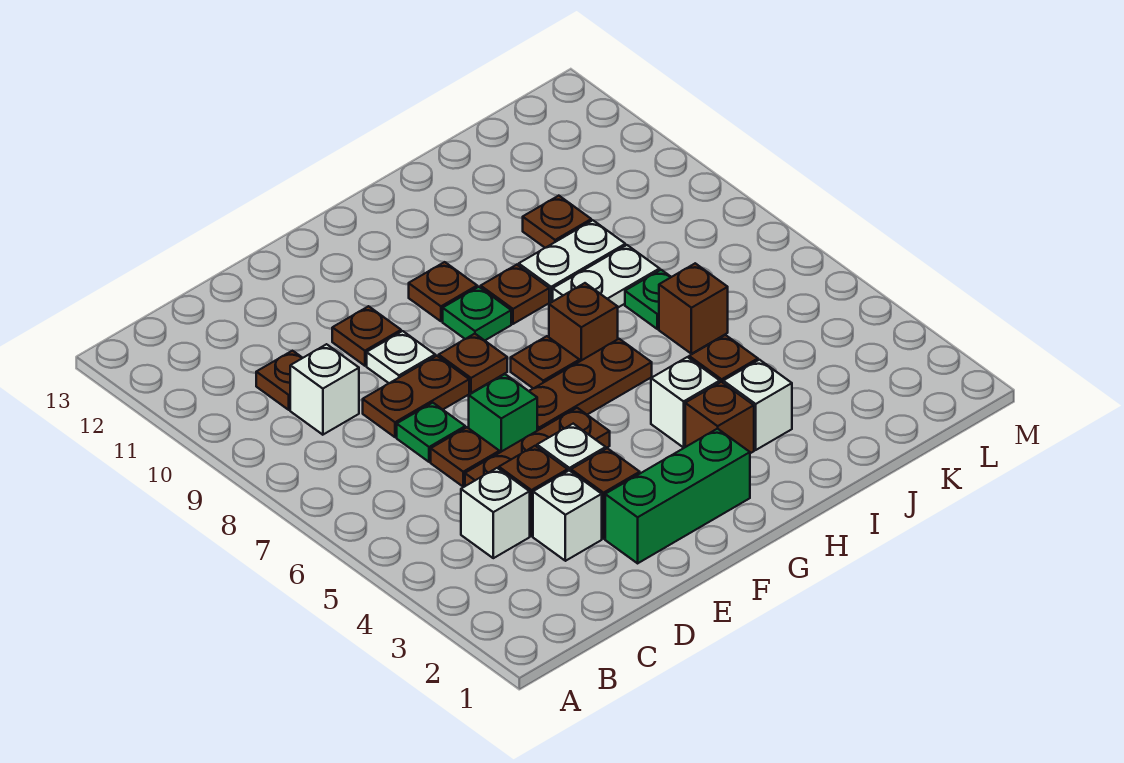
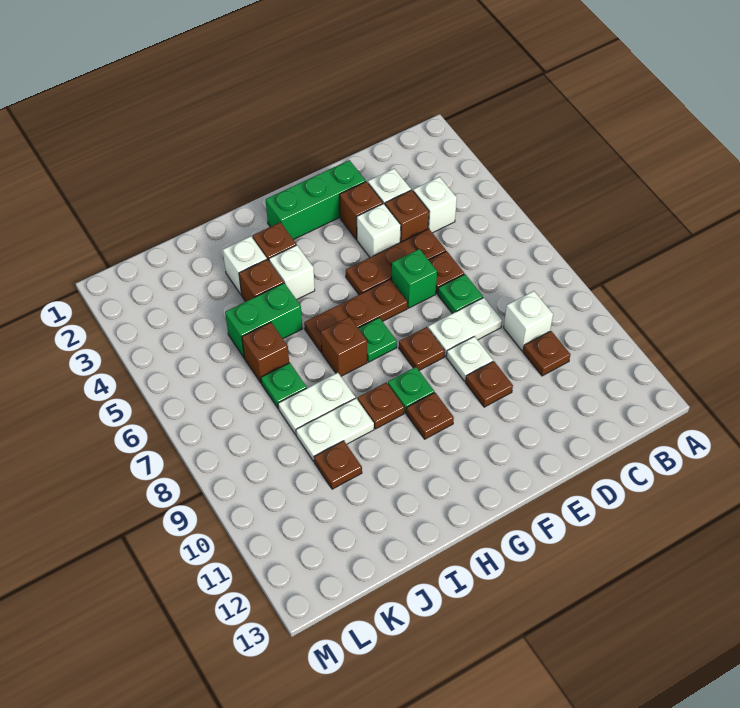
brown 1x2 plate [363,356,469,437] -> white 1x2 plate [428,298,502,356]
brown 1x1 plate [511,336,579,388] -> green 1x1 plate [358,318,397,362]
none -> green 1x2 brick [225,283,302,358]

